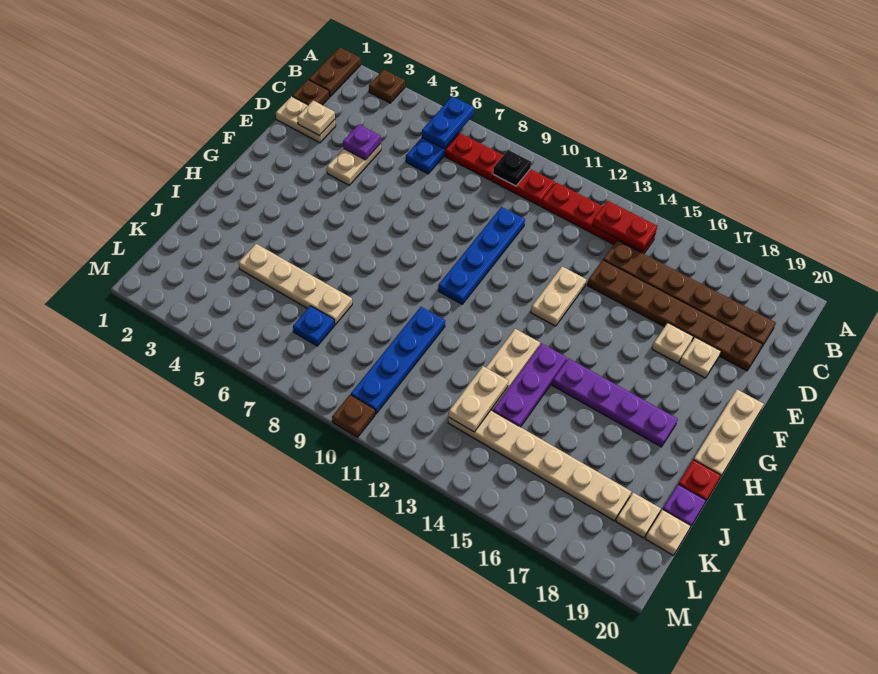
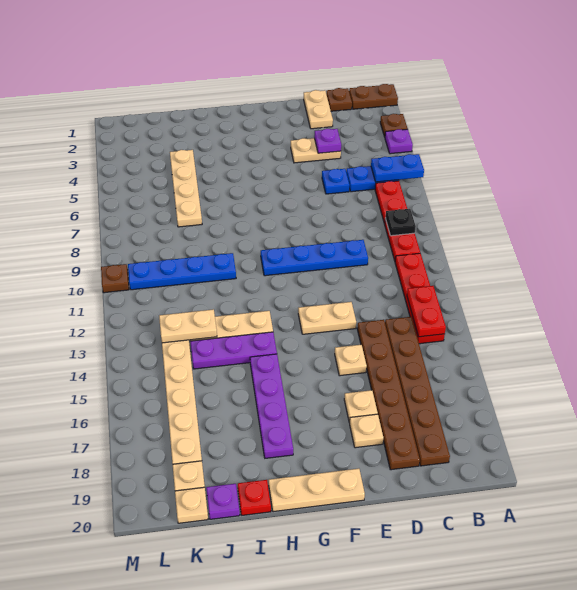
none -> purple 1x1 plate [385,129,413,154]
tan 1x1 plate [297,101,335,136] -> tan 1x1 plate moved to [335,345,367,376]
blue 1x1 plate [293,306,335,346] -> blue 1x1 plate moved to [322,169,350,194]

